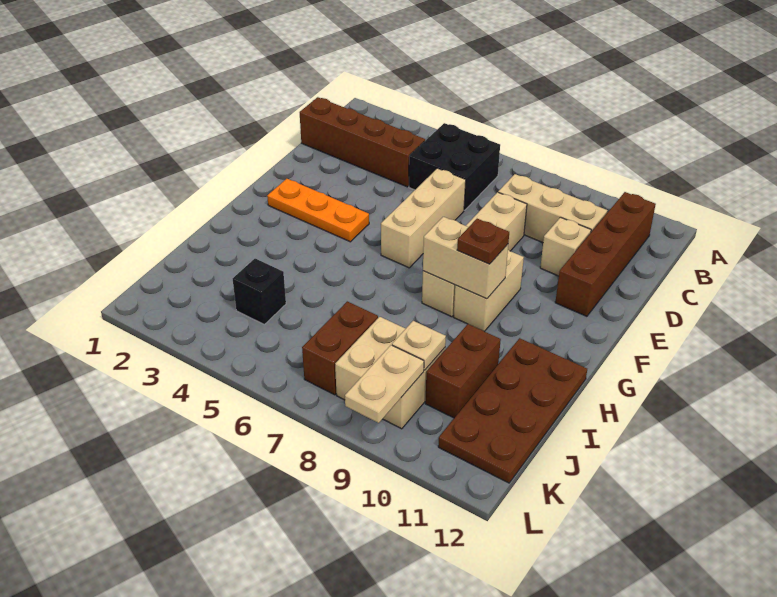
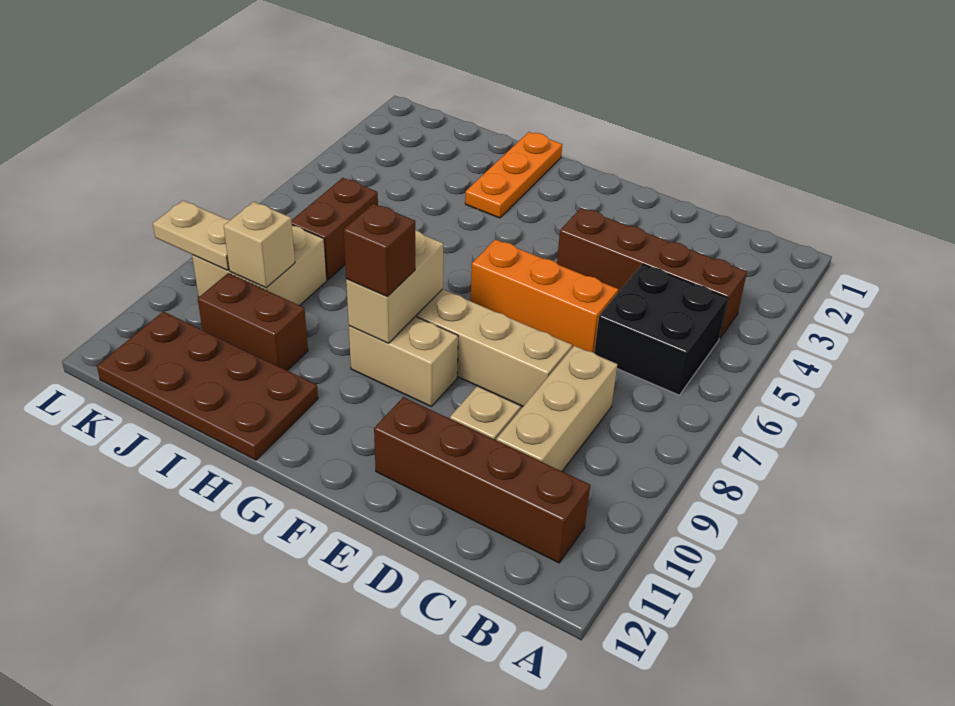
brown 1x4 brick [300,97,425,187] -> brown 1x4 brick turned to [557,208,747,339]
tan 1x3 brick [381,168,466,268] -> orange 1x3 brick [471,239,618,353]
orange 1x3 plate [267,179,369,242] -> orange 1x3 plate moved to [465,132,562,218]
brown 1x1 plate [457,219,509,264] -> brown 1x1 brick [344,204,415,296]
black 1x1 brick [233,259,286,324] -> none
brown 1x2 brick [302,301,378,395] -> brown 1x2 brick turned to [291,178,378,280]
tan 1x1 plate [392,321,446,370] -> tan 1x1 brick [224,202,295,288]

